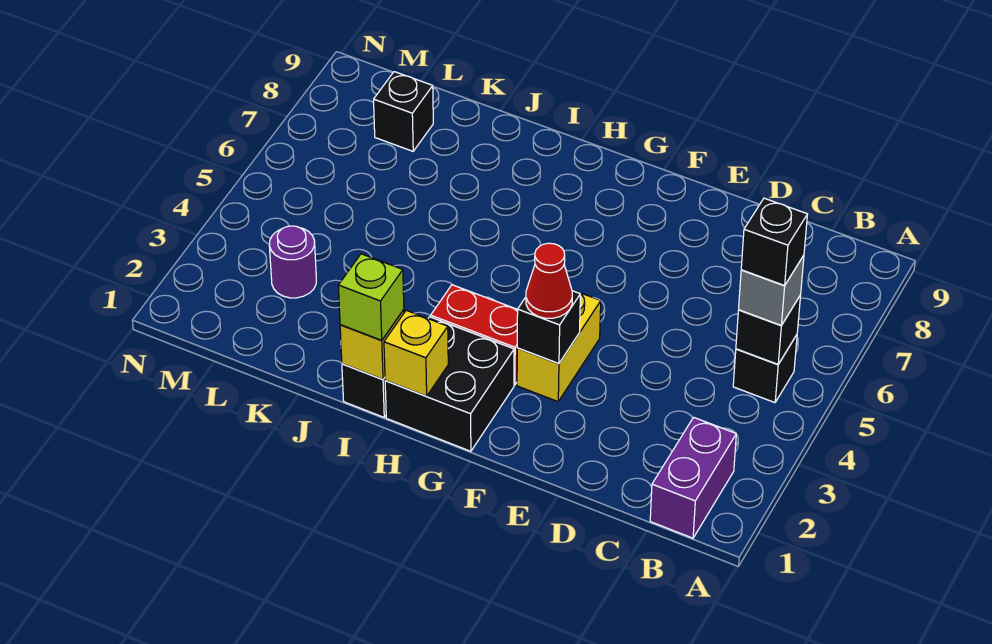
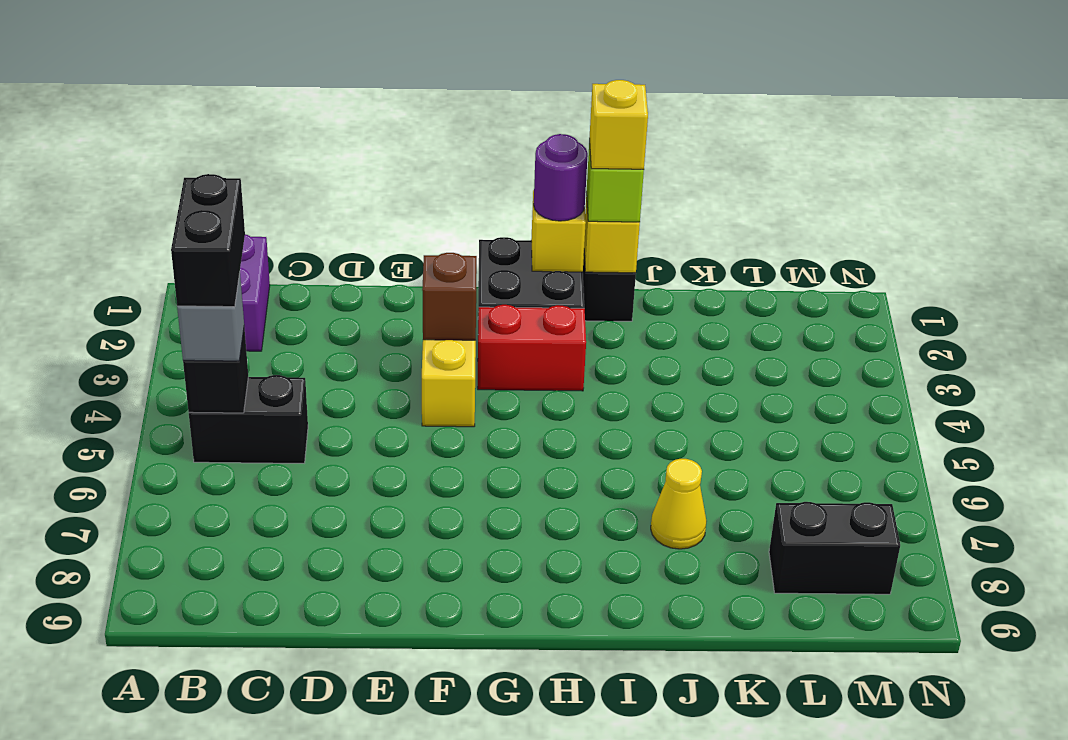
black 1x1 brick [733,335,797,403] -> black 1x2 brick [189,375,308,463]
black 1x1 brick [741,198,807,285] -> black 1x2 brick [171,174,245,307]
black 1x1 brick [517,291,580,363] -> brown 1x1 brick [422,253,477,340]
red 1x1 cone [526,243,572,318] -> none
none -> yellow 1x1 brick [589,80,648,169]
none -> yellow 1x1 cone [651,459,707,549]
purple 1x1 round brick [269,226,316,298] -> purple 1x1 round brick moved to [534,134,588,221]
black 1x1 brick [374,72,433,151] -> black 1x2 brick [769,502,900,594]

